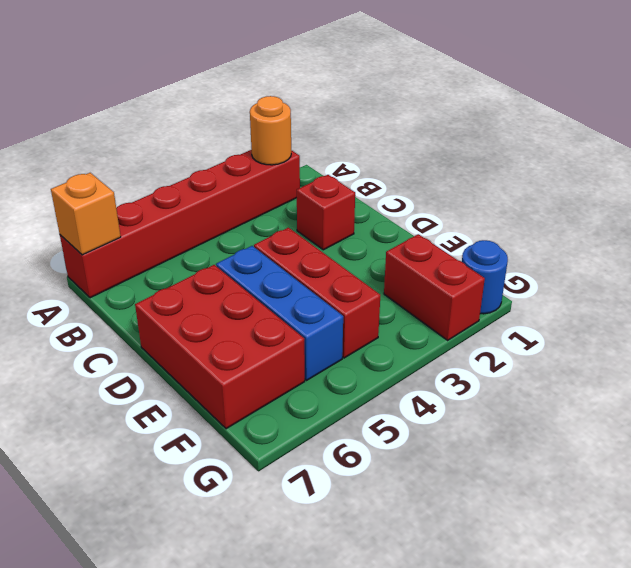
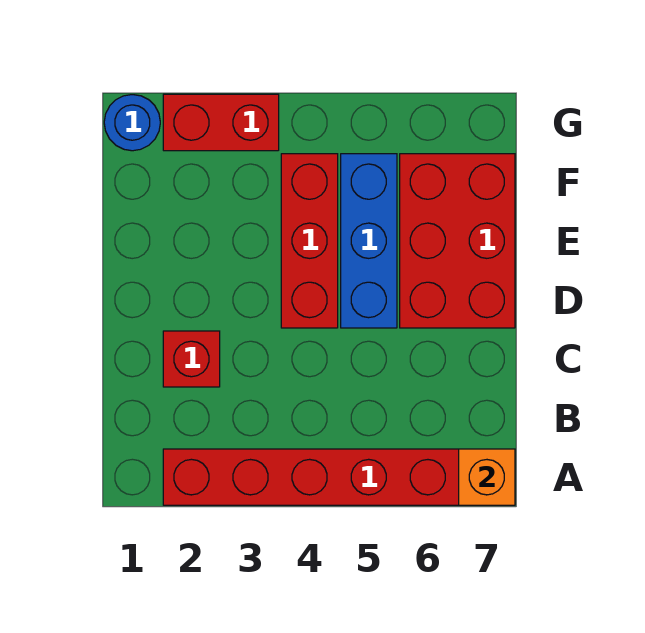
orange 1x1 round brick [250,96,291,165] -> none
red 1x2 brick [384,234,485,340] -> red 1x2 brick turned to [163,94,279,151]

